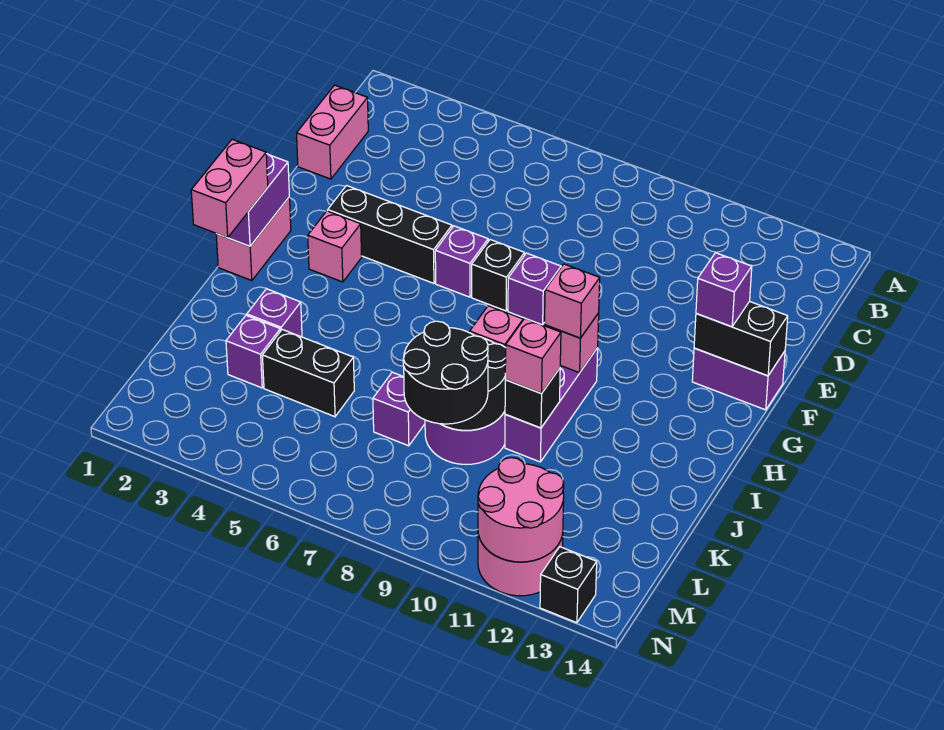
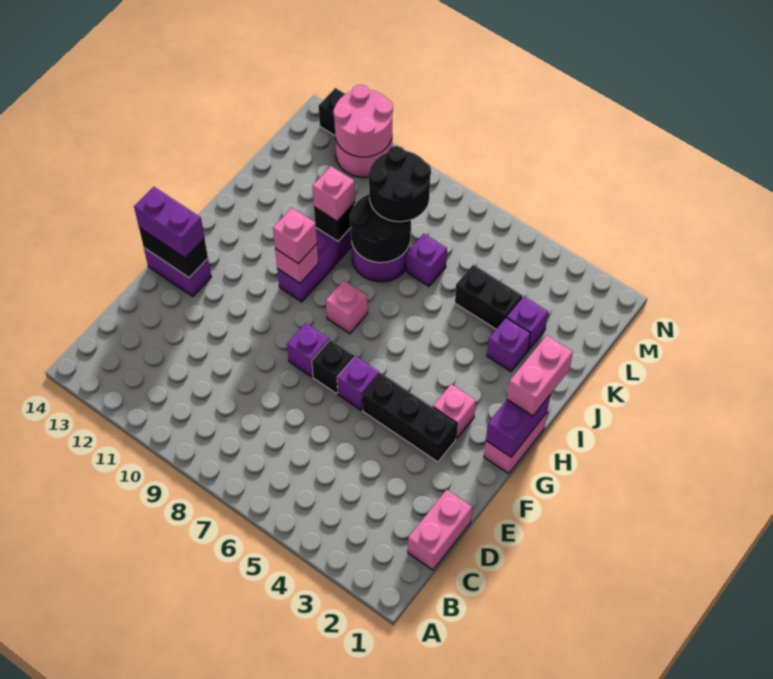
purple 1x1 brick [696,253,752,327] -> purple 1x2 brick [134,187,204,258]

